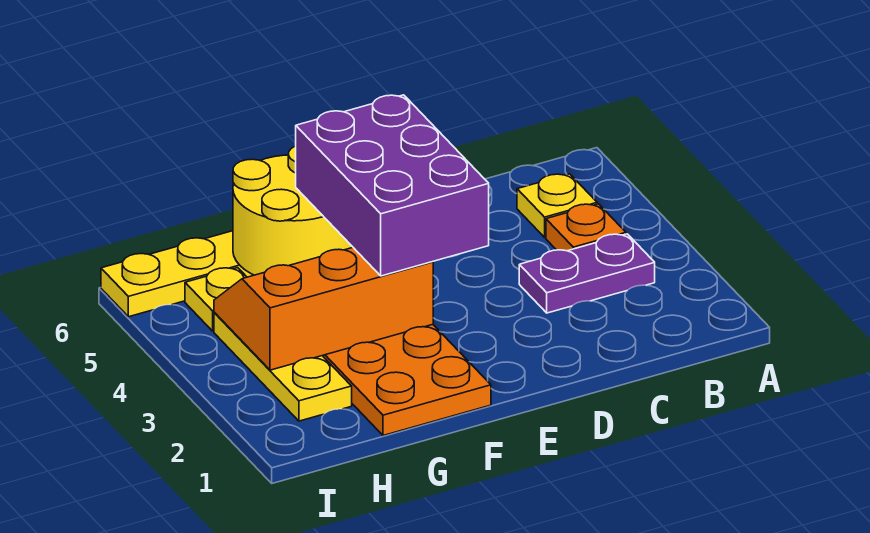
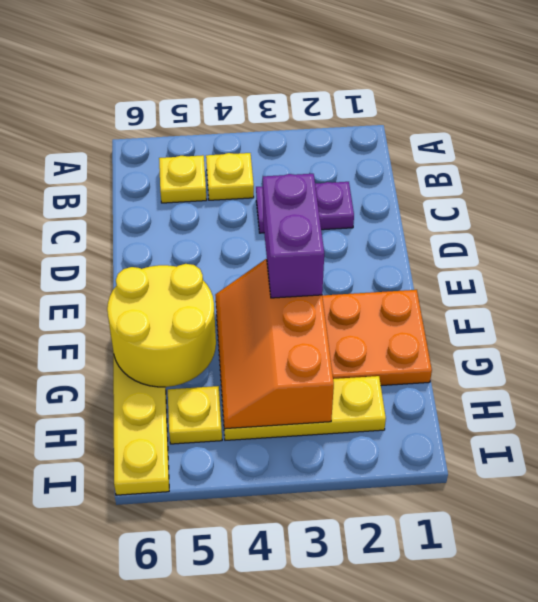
purple 1x2 plate [519,234,655,313] -> purple 1x2 plate turned to [256,182,354,233]
orange 1x1 plate [546,204,626,251] -> yellow 1x1 plate [206,153,254,200]
purple 2x3 brick [296,95,489,276] -> purple 1x2 brick [263,174,324,298]

